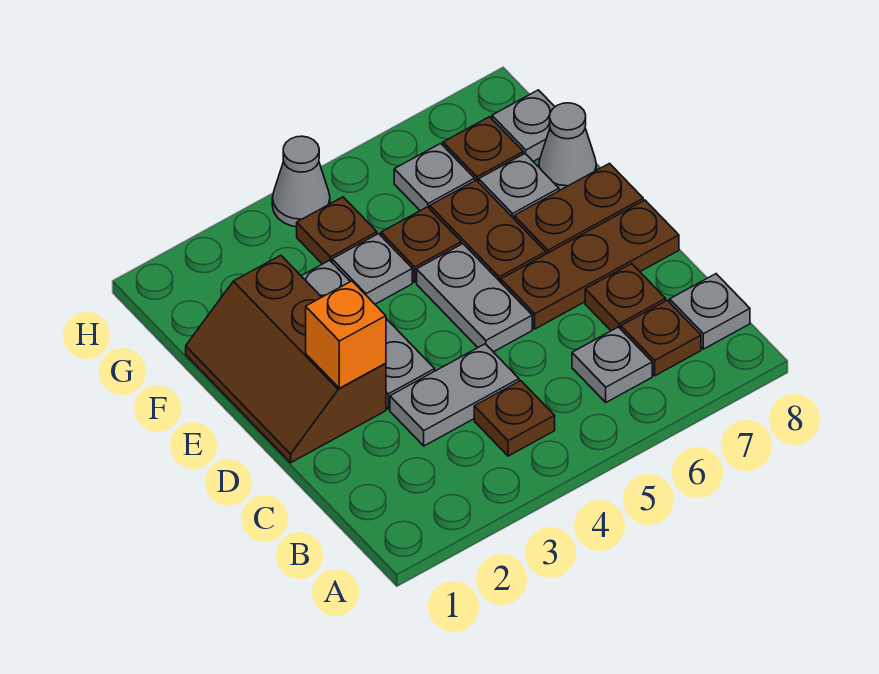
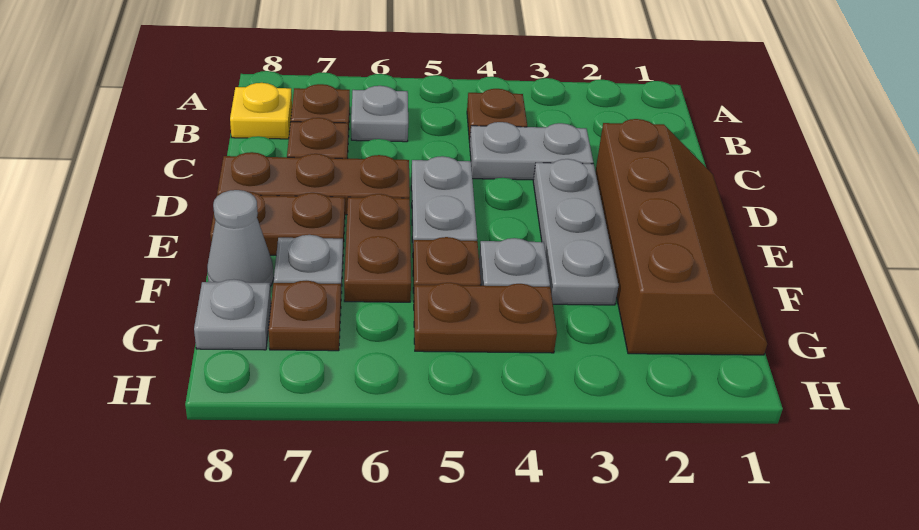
grey 1x1 plate [670,274,750,349] -> yellow 1x1 plate [230,83,292,139]
brown 2x3 slope [186,255,386,463] -> brown 2x4 slope [595,119,767,355]
orange 1x1 brick [306,281,386,388] -> none
brown 1x1 plate [297,197,377,264] -> brown 1x2 plate [414,283,557,353]
grey 1x1 plate [394,143,475,211] -> none
grey 1x1 cone [272,136,330,227] -> none

